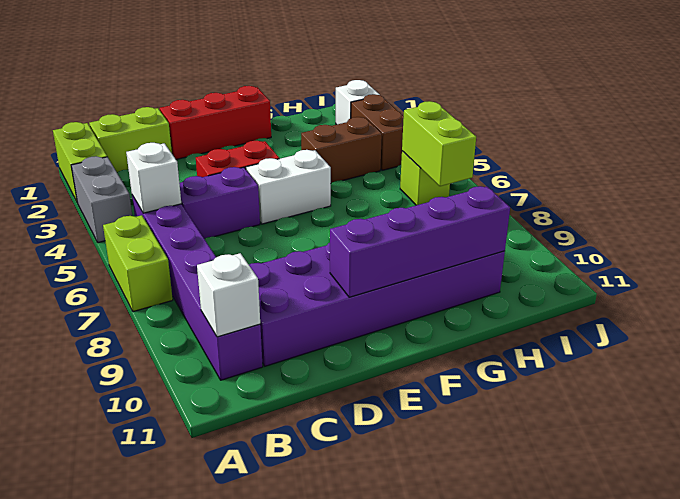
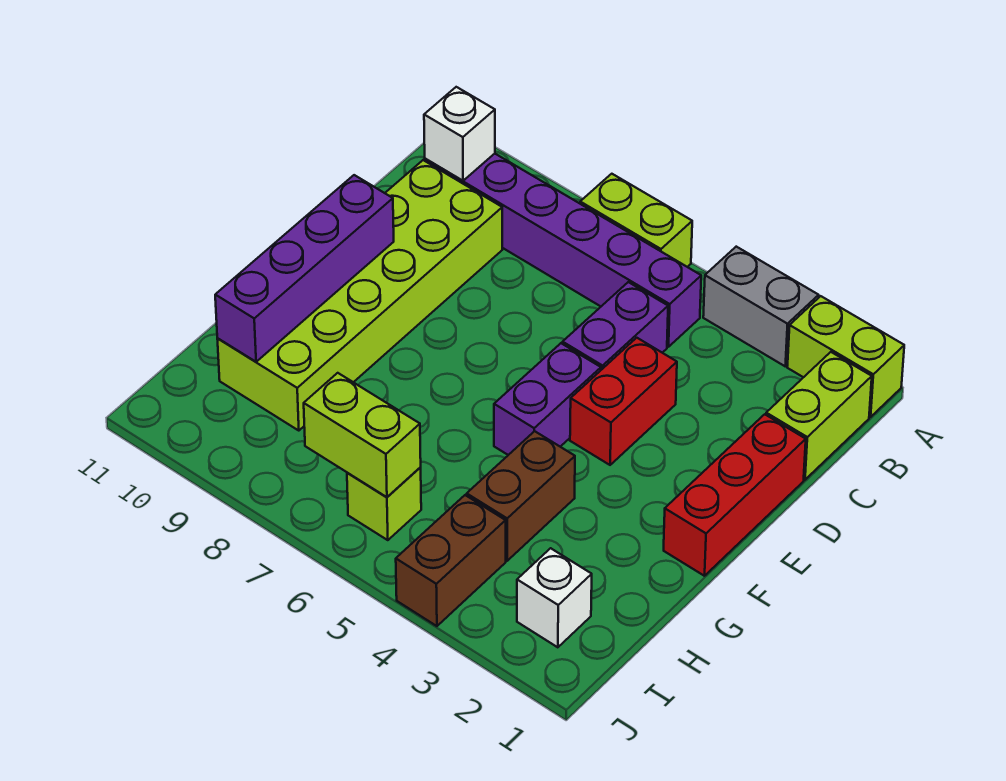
white 1x1 brick [126,143,181,213] -> none
purple 2x6 brick [249,243,505,366] -> lime 2x6 brick [217,160,502,431]
white 1x2 brick [246,150,331,224] -> purple 1x2 brick [494,343,601,455]
brown 1x2 brick [351,94,404,170] -> brown 1x2 brick turned to [396,495,506,626]

